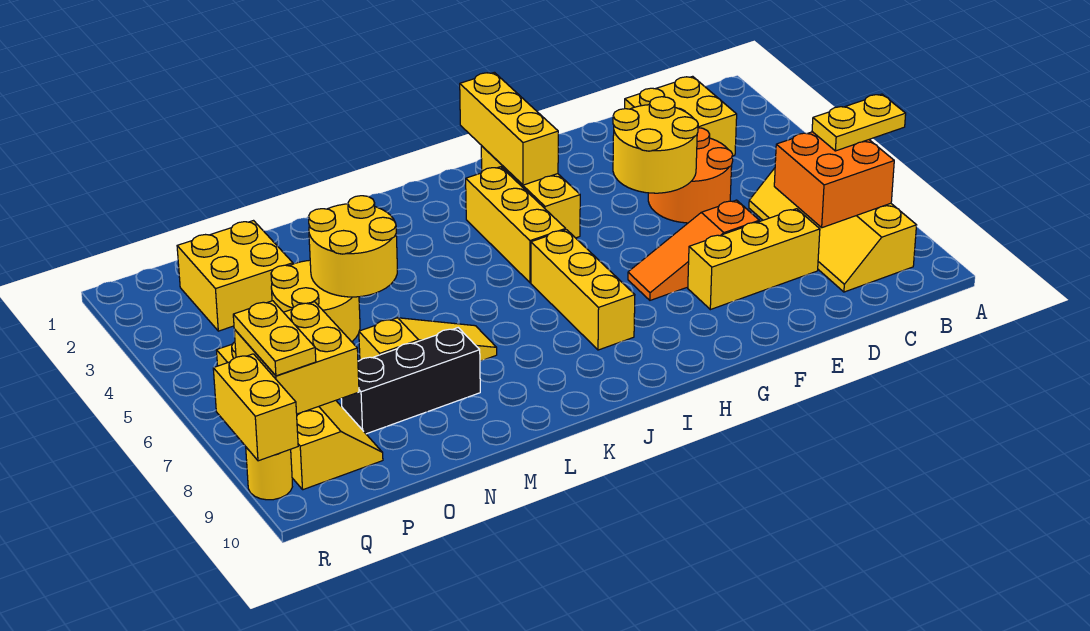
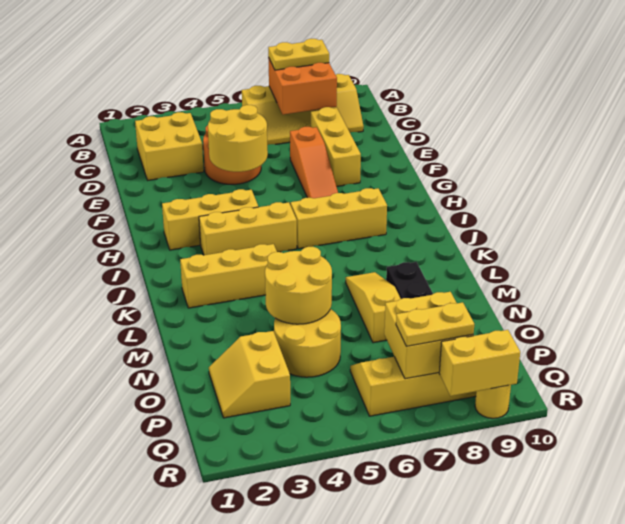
yellow 1x2 plate [812,94,906,151] -> yellow 1x2 plate turned to [268,39,329,70]
yellow 1x3 brick [460,72,558,185] -> yellow 1x3 brick moved to [180,244,277,308]
yellow 2x2 brick [177,221,293,331] -> yellow 2x2 slope [209,331,290,418]

